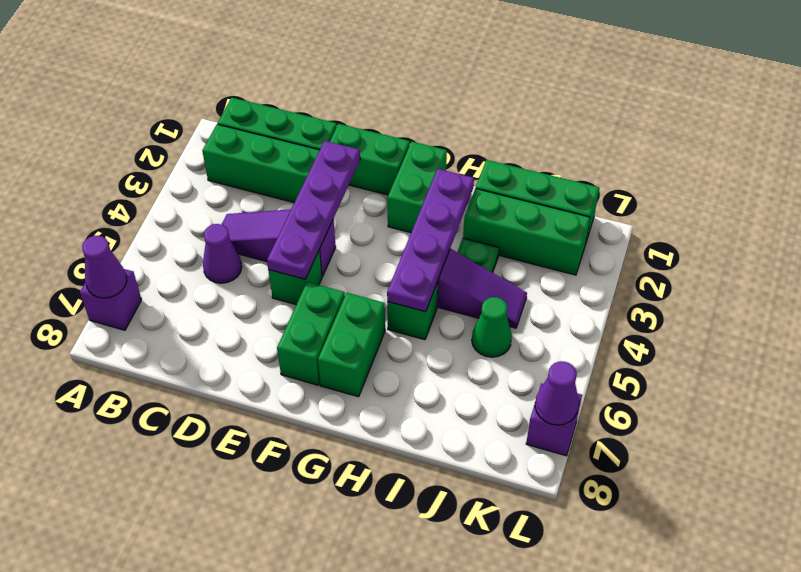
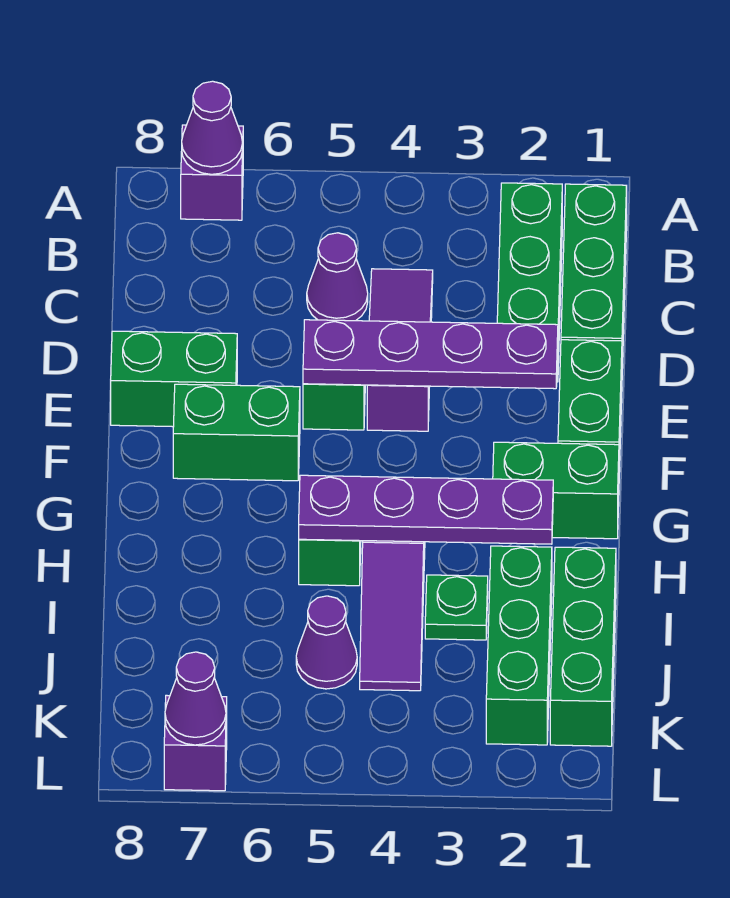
green 1x2 brick [318,293,385,397] -> green 1x2 brick moved to [111,331,237,427]
green 1x1 cone [472,297,512,357] -> purple 1x1 cone [296,596,357,689]

